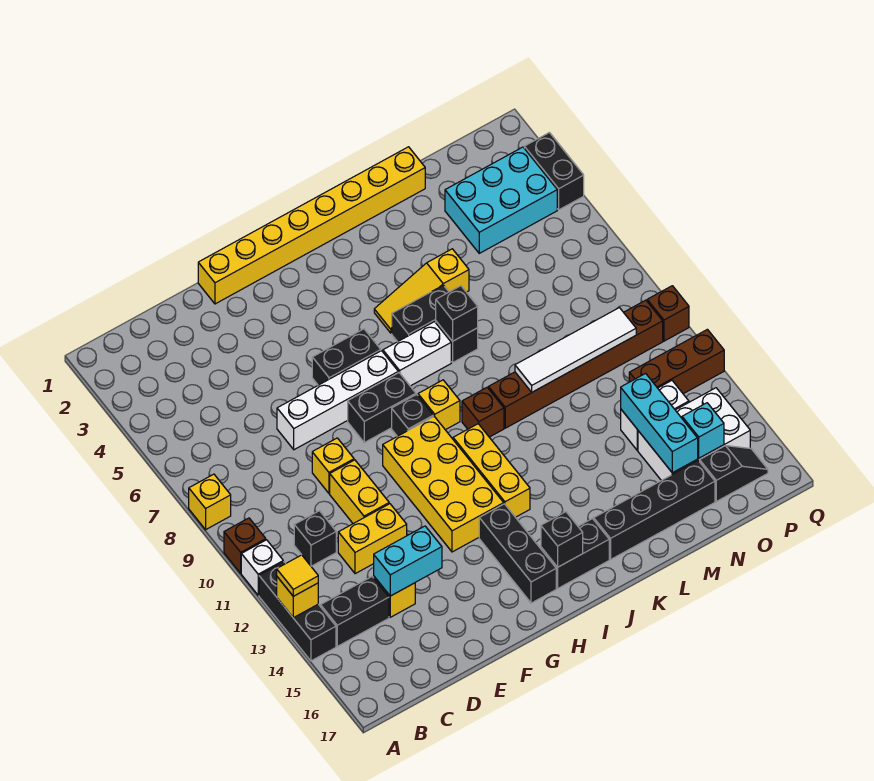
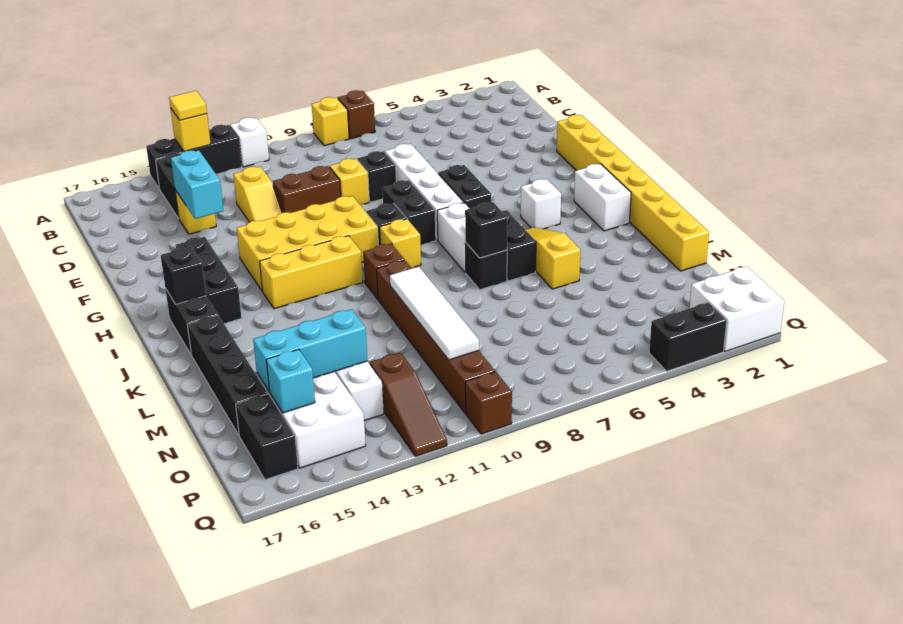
brown 1x1 brick [224,518,266,573] -> brown 1x1 brick moved to [338,90,375,139]
black 1x1 brick [294,511,336,566] -> black 1x1 brick moved to [358,151,396,202]
yellow 1x2 brick [338,504,407,574] -> yellow 1x2 slope [233,167,282,222]
yellow 1x2 brick [330,460,389,524] -> brown 1x2 brick [273,166,341,213]
black 1x3 brick [479,504,556,603] -> black 1x3 brick turned to [176,237,242,324]
none -> white 1x2 brick [574,164,631,231]
none -> white 1x1 brick [521,179,561,229]
cyan 2x3 brick [445,147,557,253] -> none
brown 1x3 brick [629,329,724,394] -> brown 1x3 slope [370,352,447,456]
black 1x2 slope [700,446,768,501] -> black 1x2 brick [236,394,298,480]
none -> white 2x2 brick [689,266,784,352]

